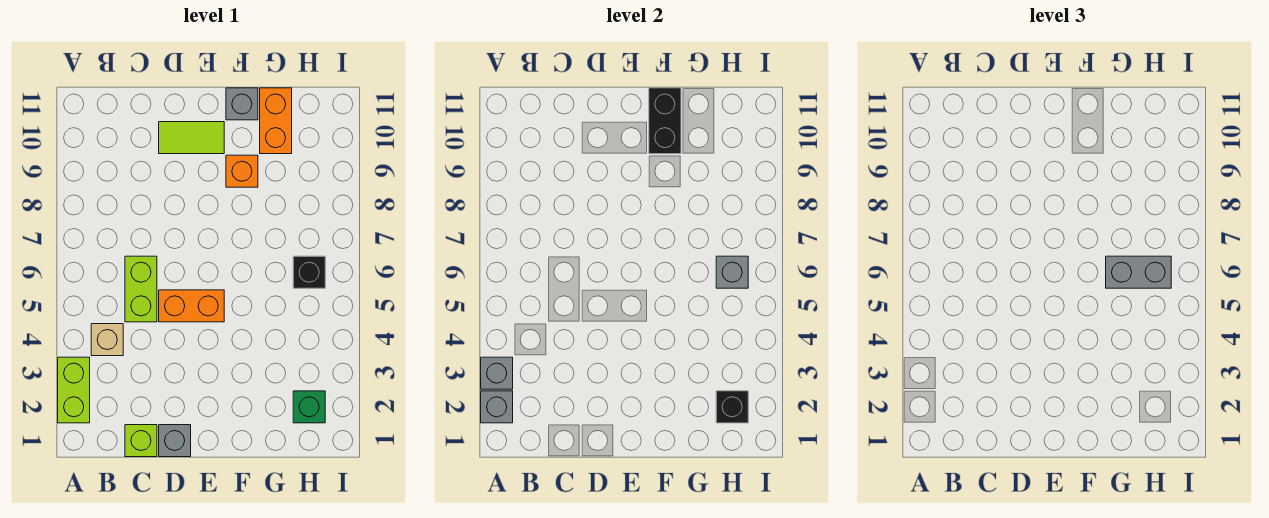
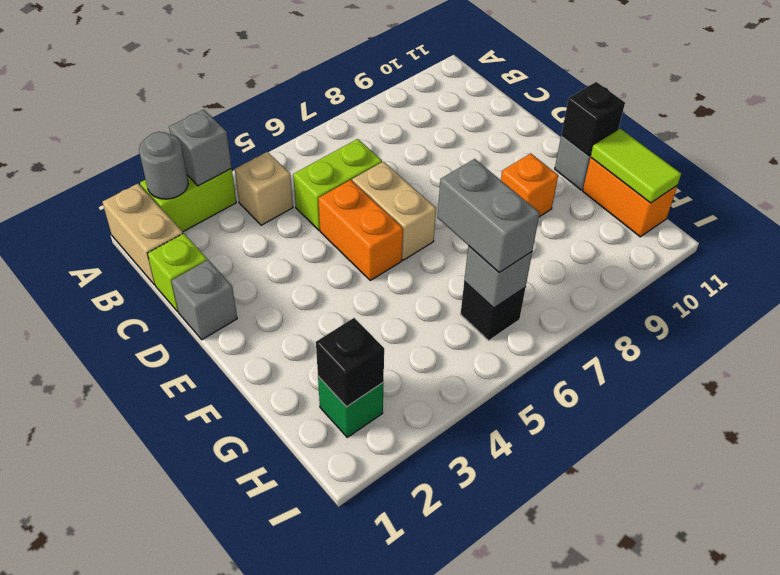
none -> tan 1x2 brick [103,184,183,285]
grey 1x1 brick [481,391,513,423] -> grey 1x1 round brick [139,132,188,199]
none -> tan 1x2 brick [352,162,436,260]
lime 1x2 tile [159,122,224,154] -> lime 1x2 tile moved to [591,129,681,203]
black 1x2 brick [649,88,681,154] -> black 1x1 brick [561,82,625,156]
orange 1x2 brick [260,88,292,154] -> orange 1x2 brick turned to [583,158,677,237]

